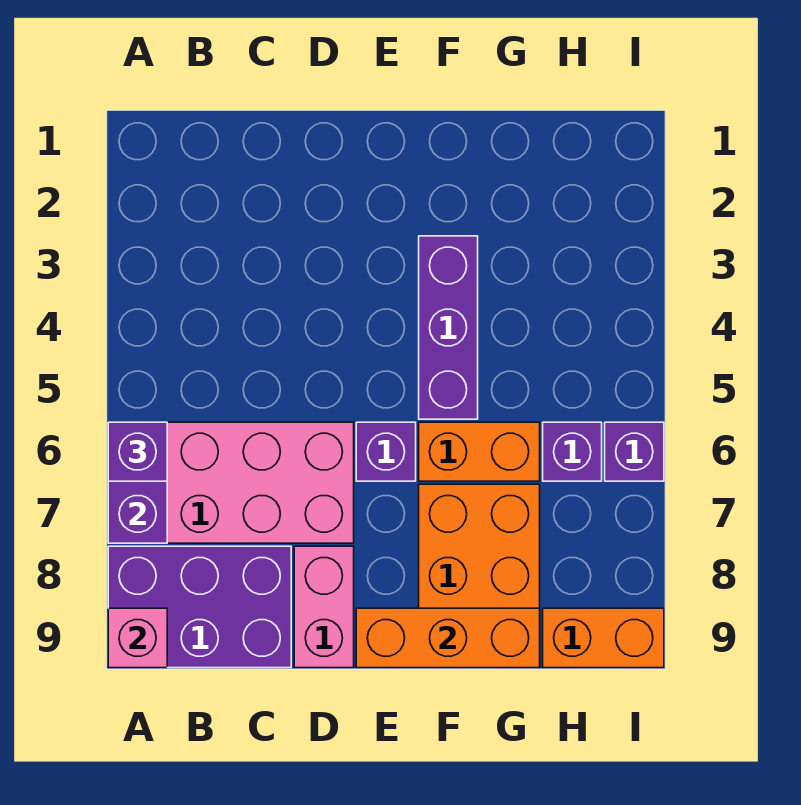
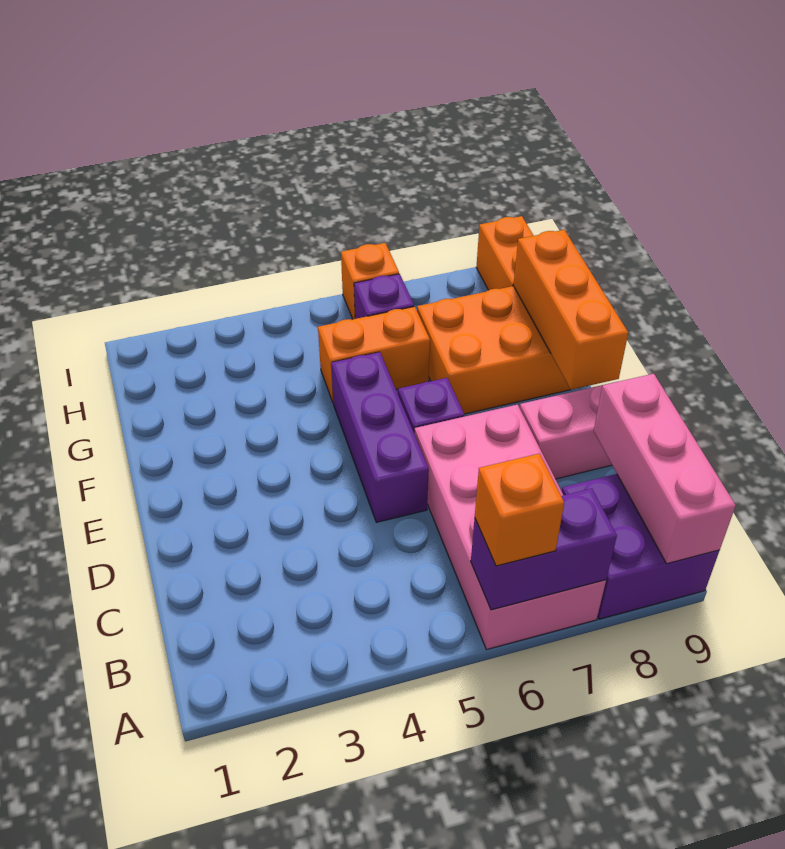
purple 1x1 brick [108,422,167,481] -> orange 1x1 brick [475,454,564,566]
purple 2x3 brick [108,546,291,668] -> purple 2x2 brick [562,474,719,619]
pink 1x1 brick [108,608,167,668] -> pink 1x3 brick [594,374,736,564]
purple 1x3 brick [419,236,478,419] -> purple 1x3 brick turned to [331,352,429,522]
orange 1x2 brick [419,422,540,481] -> orange 1x2 brick turned to [318,307,430,402]
purple 1x1 brick [605,422,664,481] -> orange 1x1 brick [341,243,399,319]

